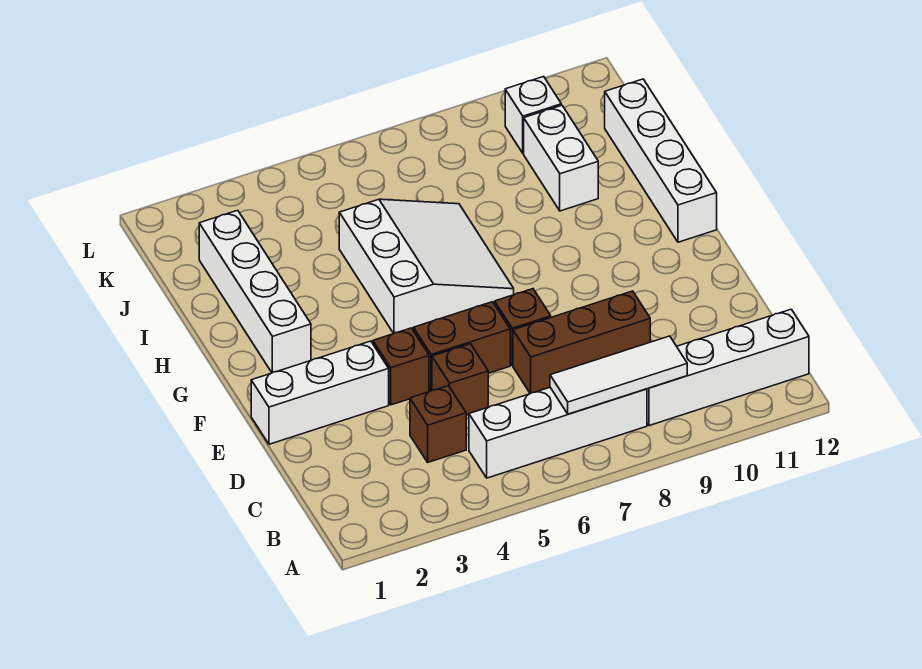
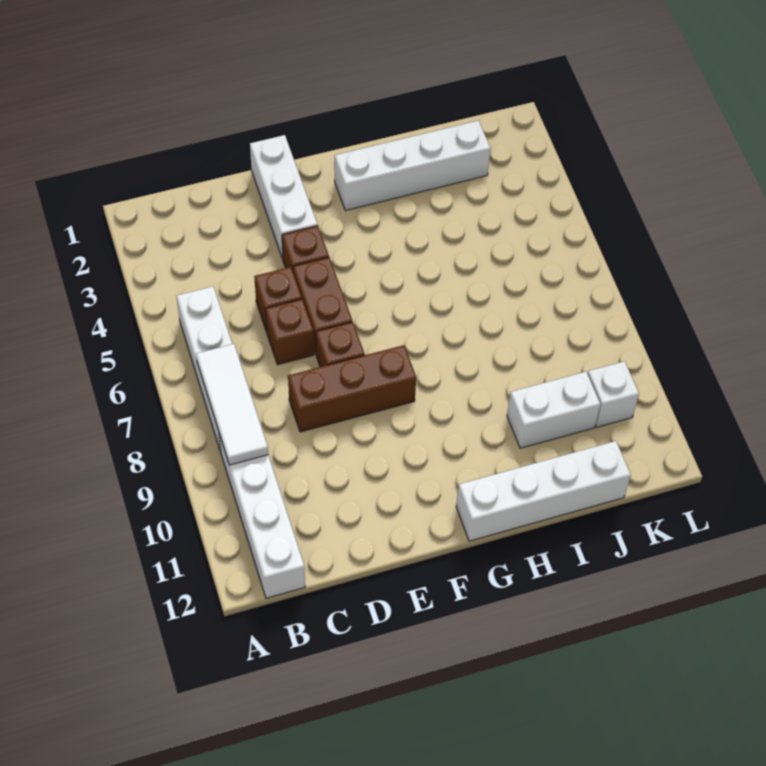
brown 1x1 brick [410,386,466,462] -> brown 1x1 brick moved to [265,299,314,365]
brown 1x3 brick [513,291,650,394] -> brown 1x3 brick turned to [288,345,416,432]
white 3x3 slope [339,199,514,334] -> none

